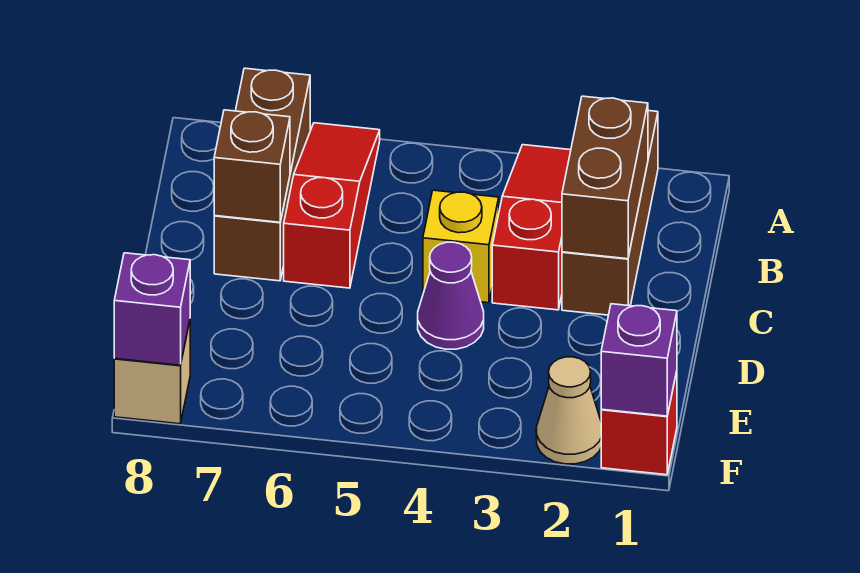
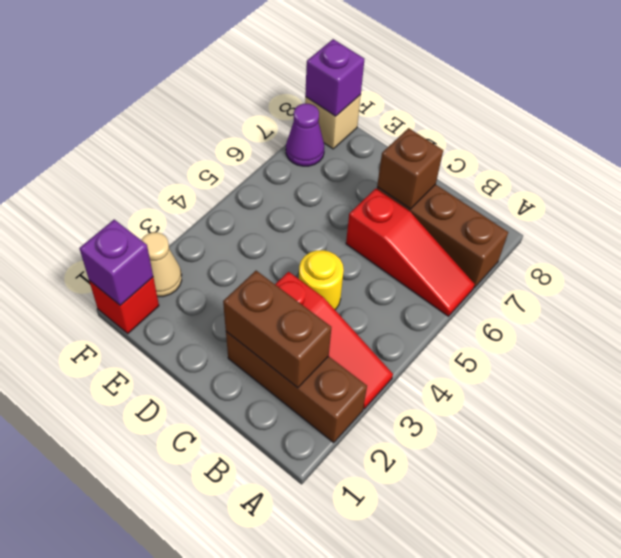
yellow 1x1 brick [423,190,499,303] -> yellow 1x1 round brick [299,250,344,310]
purple 1x1 cone [418,242,484,349] -> purple 1x1 cone moved to [286,104,324,166]

